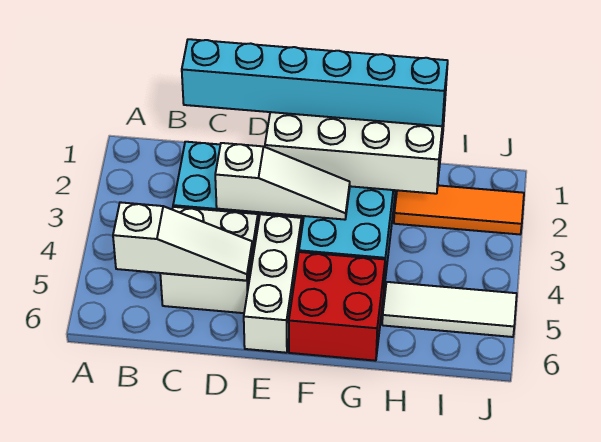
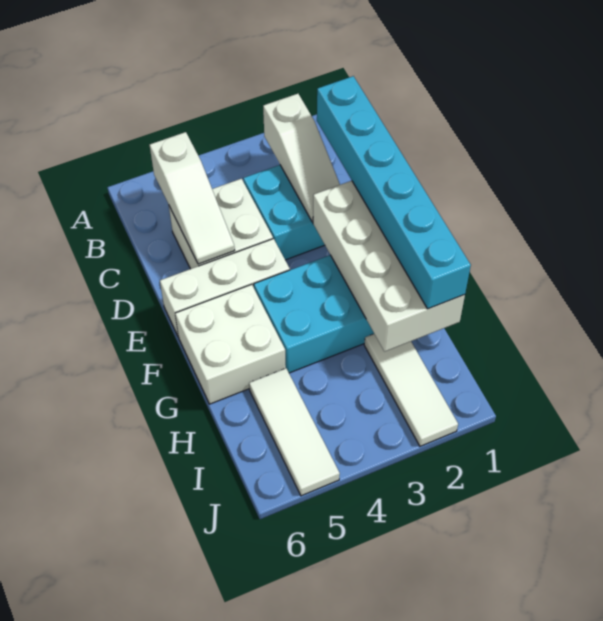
white 1x3 slope [215,143,350,220] -> white 1x3 slope moved to [263,94,340,222]
red 2x2 brick [289,252,385,361] -> white 2x2 brick [175,284,286,404]
orange 1x3 tile [394,185,524,234] -> white 1x3 tile [364,334,458,446]

